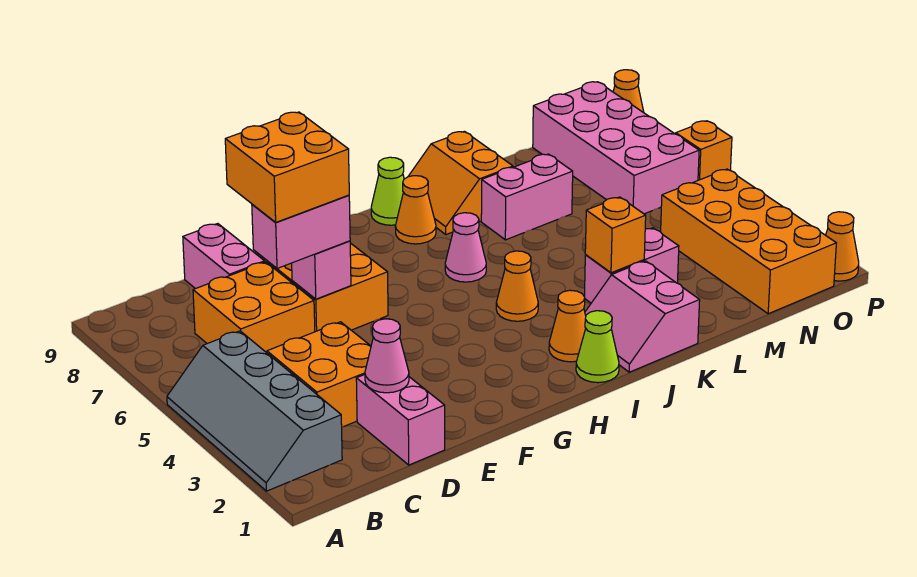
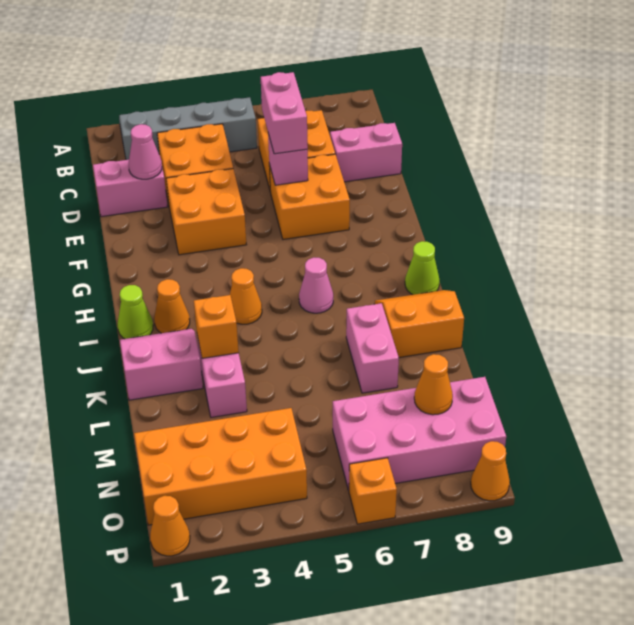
orange 2x2 brick [225,112,349,222] -> orange 2x2 brick moved to [166,169,246,255]
orange 1x1 cone [395,176,436,244] -> orange 1x1 cone moved to [414,354,453,415]

